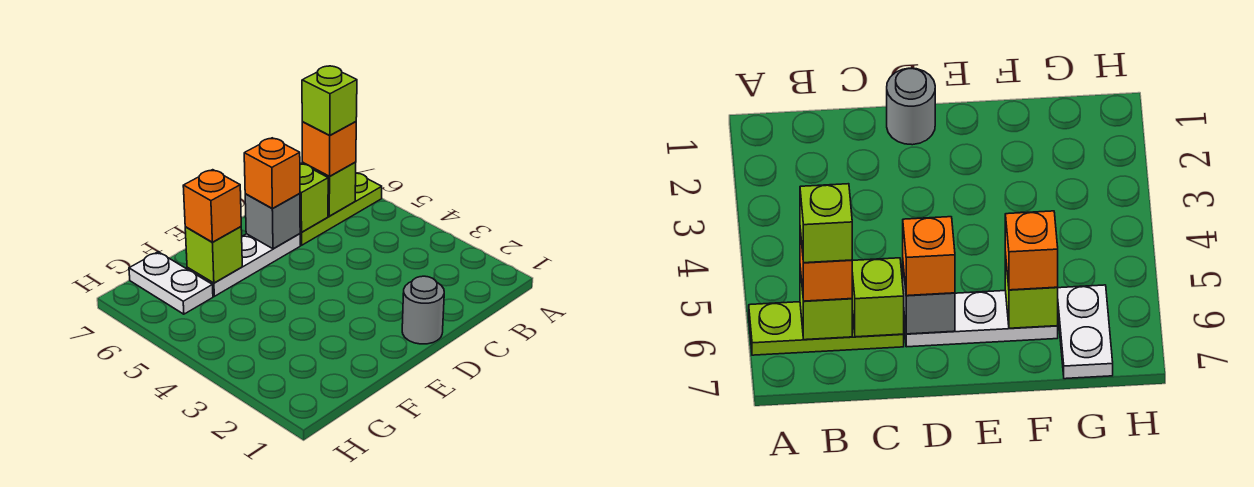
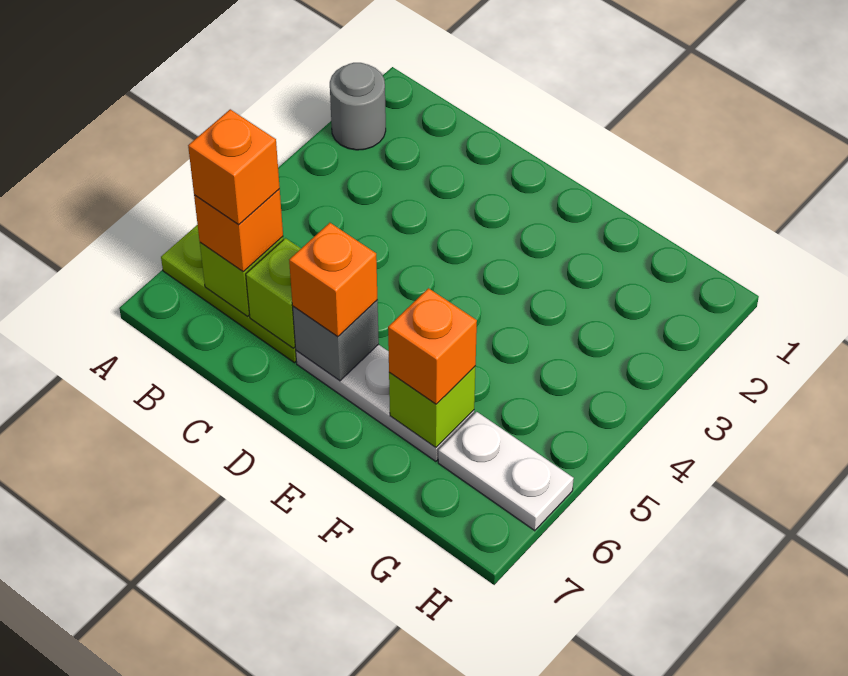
lime 1x1 brick [302,66,357,135] -> orange 1x1 brick [188,109,280,225]
grey 1x1 round brick [402,276,444,344] -> grey 1x1 round brick moved to [330,63,386,150]
white 1x2 plate [129,252,213,314] -> white 1x2 plate turned to [438,412,574,531]

